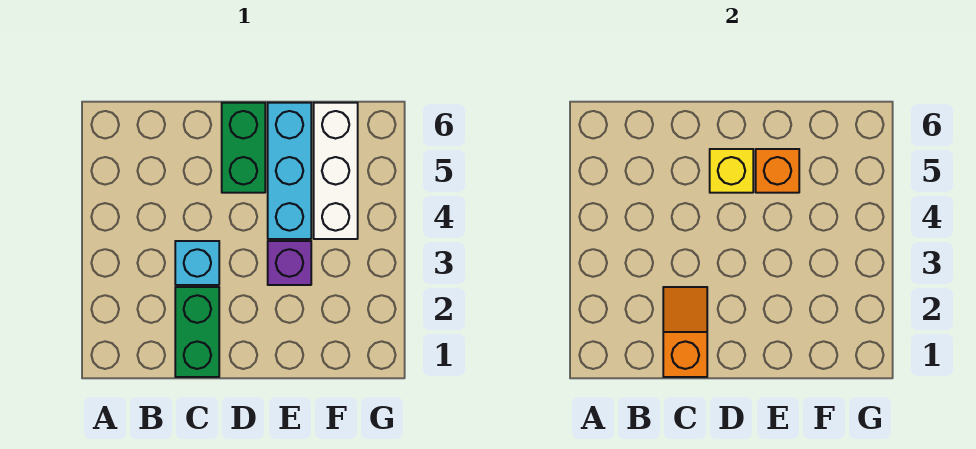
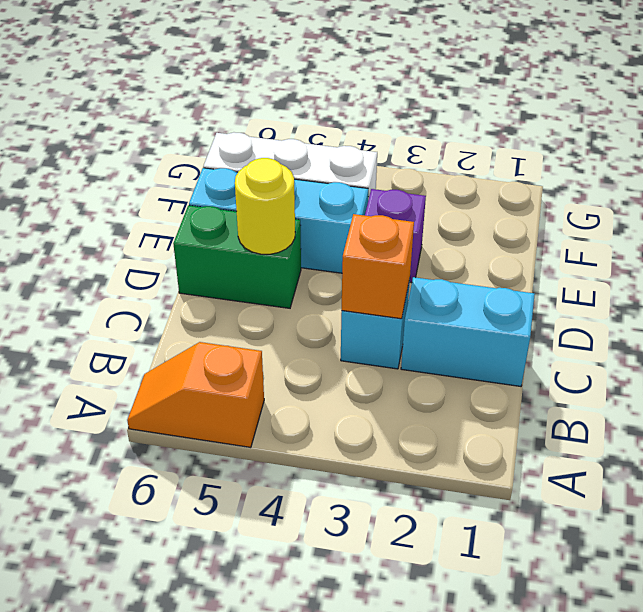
green 1x2 brick [175,287,219,377] -> cyan 1x2 brick [401,277,535,386]
orange 1x2 slope [663,287,707,377] -> orange 1x2 slope moved to [127,342,264,447]
yellow 1x1 brick [710,149,753,193] -> yellow 1x1 round brick [235,158,295,254]
orange 1x1 brick [756,149,799,193] -> orange 1x1 brick moved to [342,214,414,319]

